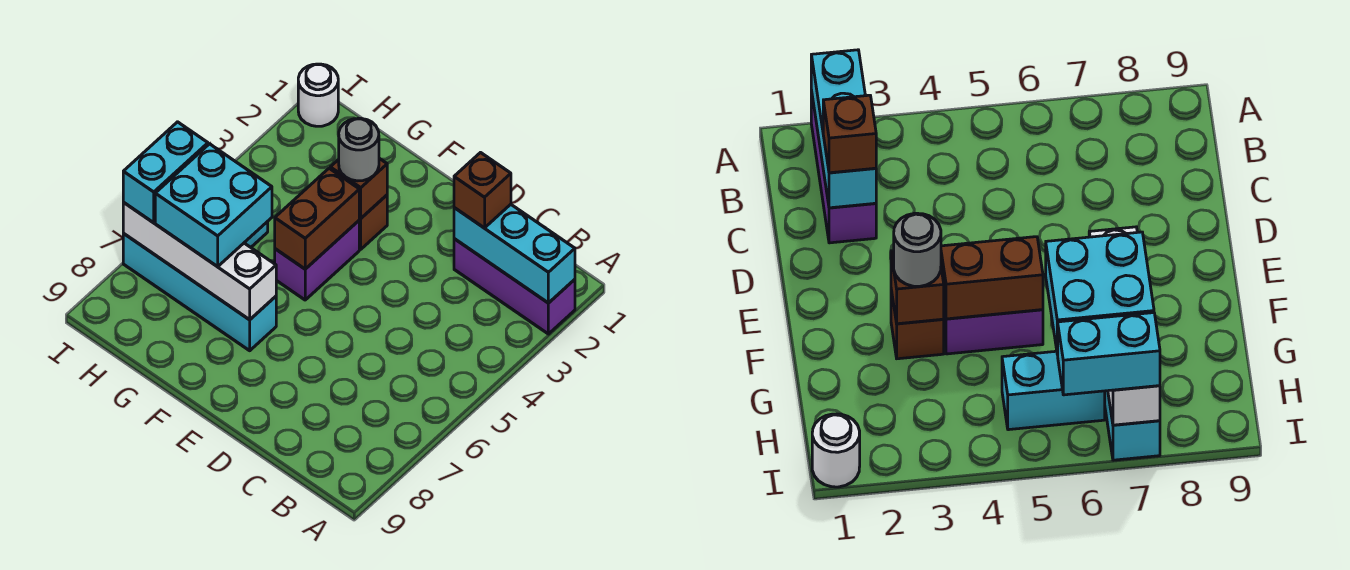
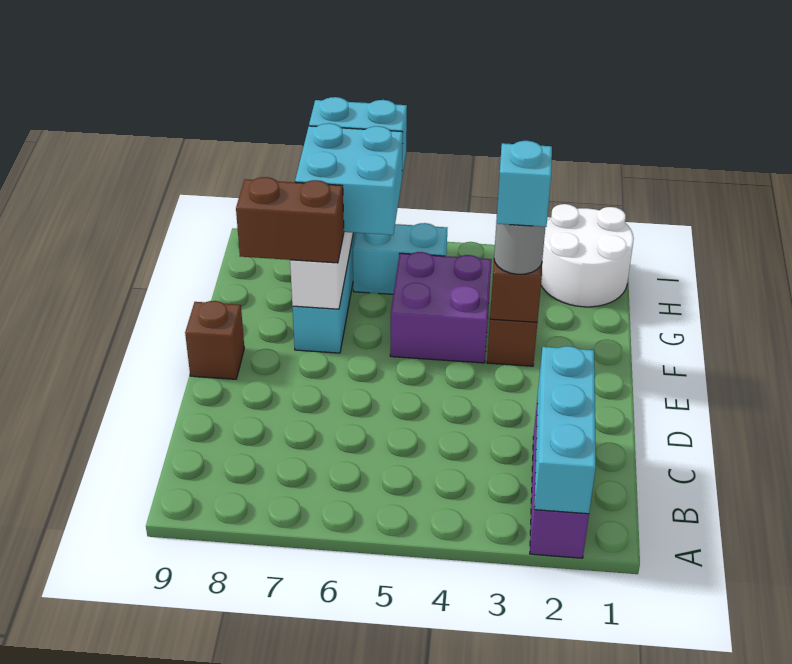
brown 1x1 brick [454,153,511,228] -> brown 1x1 brick moved to [185,301,244,379]
none -> cyan 1x1 brick [496,141,552,227]
purple 1x2 brick [275,221,359,300] -> purple 2x2 brick [390,252,492,363]
brown 1x2 brick [275,168,359,269] -> brown 1x2 brick moved to [236,177,344,263]
white 1x1 round brick [298,64,338,126] -> white 2x2 round brick [541,204,634,307]

